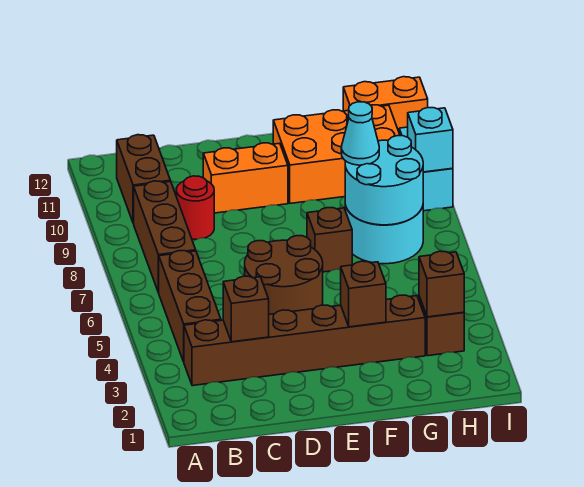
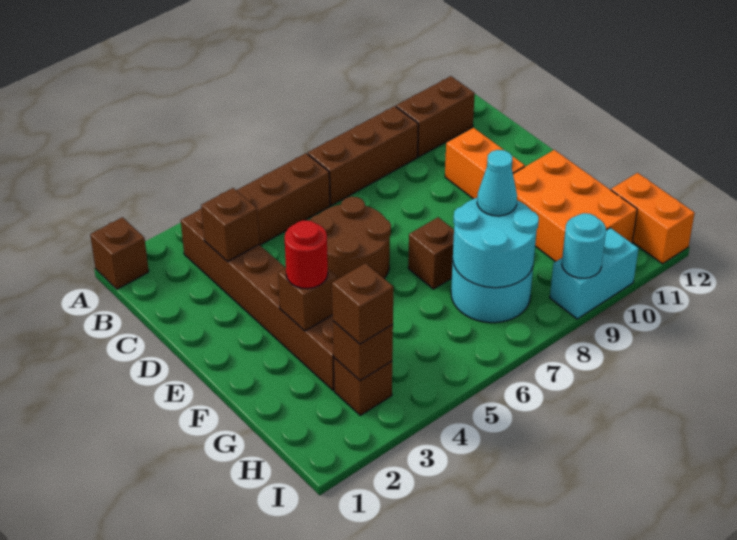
none -> brown 1x1 brick [90,217,149,289]
red 1x1 round brick [176,176,214,239] -> red 1x1 round brick moved to [285,220,328,289]
none -> brown 1x1 brick [332,263,393,344]
cyan 1x1 brick [408,108,453,172] -> cyan 1x1 round brick [562,213,606,278]

